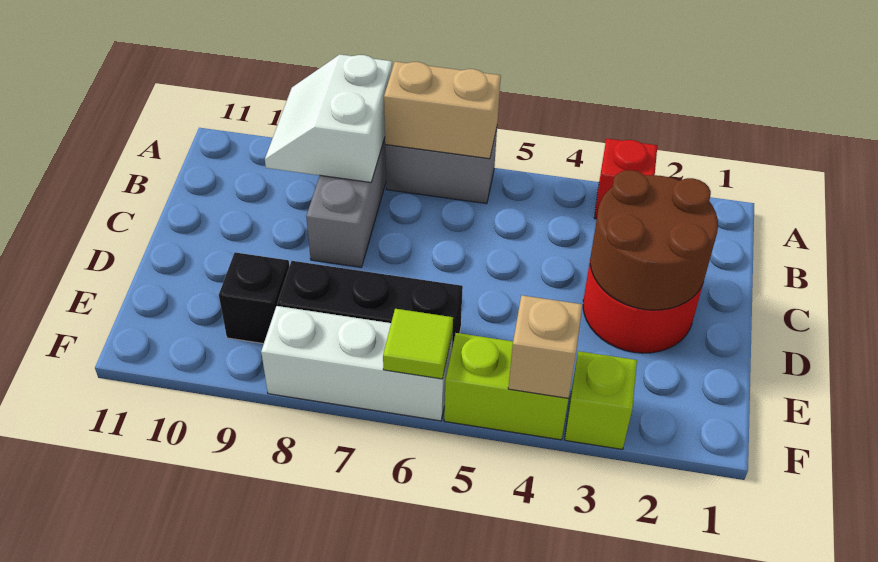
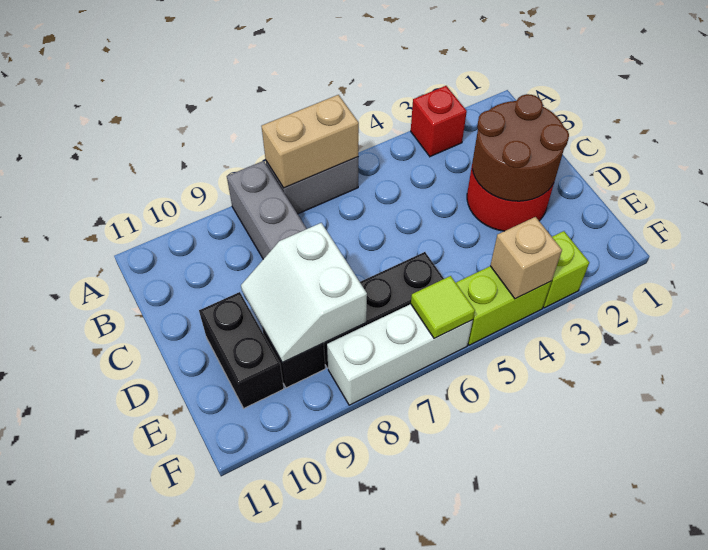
white 2x2 slope [265,54,392,182] -> white 2x2 slope moved to [241,223,367,363]
none -> black 1x2 brick [199,292,284,408]

